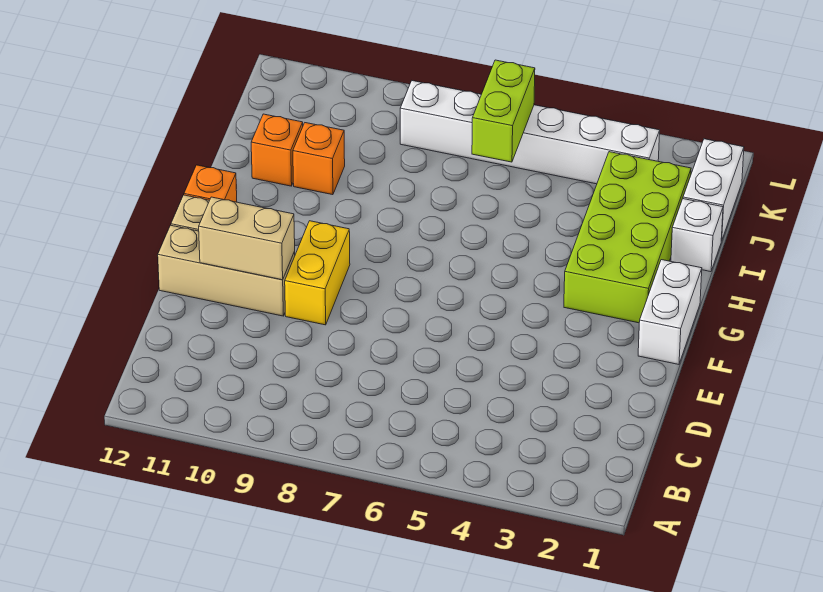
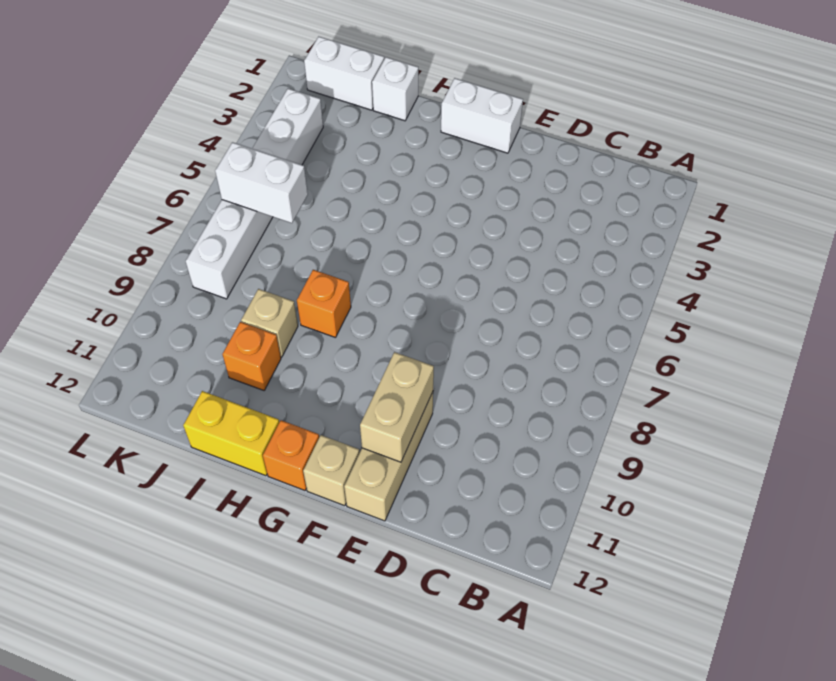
yellow 1x2 brick [285,221,350,325] -> yellow 1x2 brick moved to [183,391,279,476]
lime 2x4 brick [564,152,691,323] -> none
none -> tan 1x1 brick [241,289,298,357]
orange 1x1 brick [251,114,303,186] -> orange 1x1 brick moved to [297,270,351,338]
lime 1x2 brick [472,60,535,162] -> white 1x2 brick [215,142,308,223]

